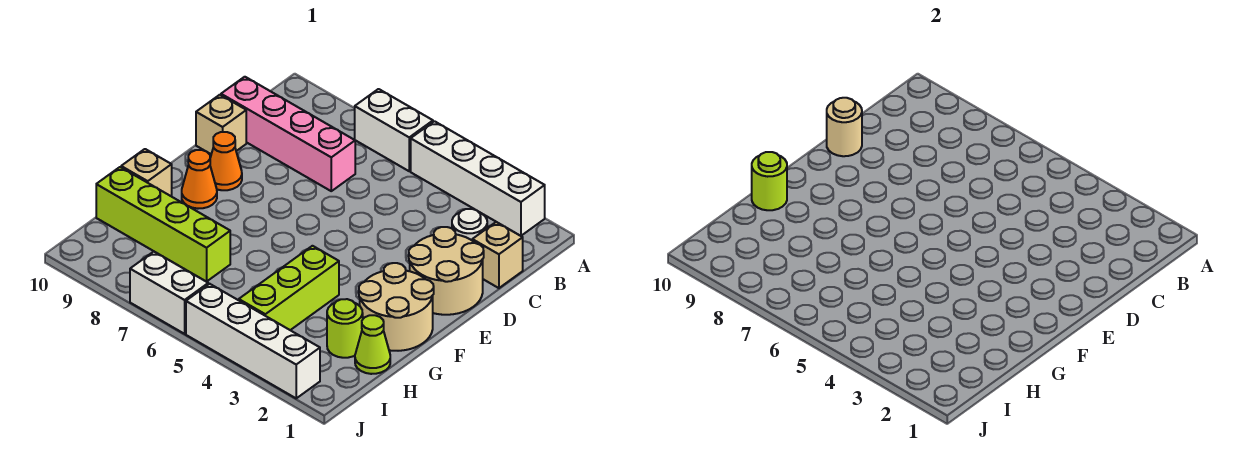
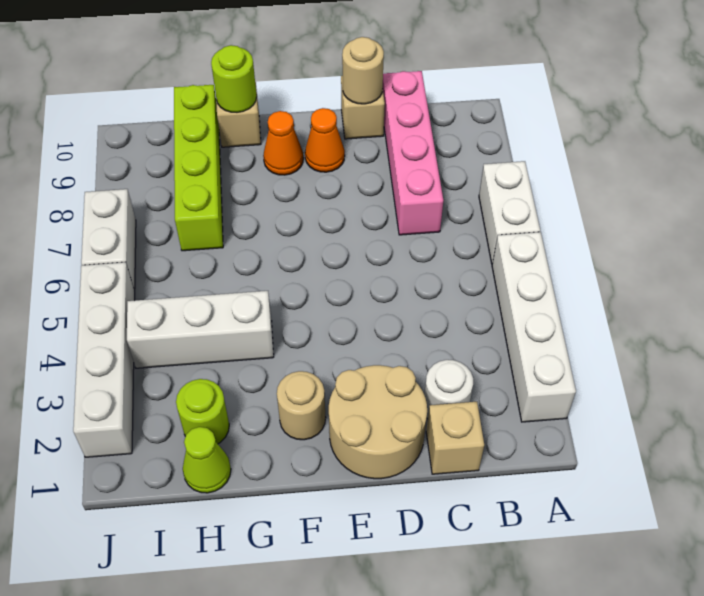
tan 2x2 round brick [359,263,434,351] -> tan 1x1 round brick [277,371,326,440]
lime 1x3 brick [239,246,339,330] -> white 1x3 brick [127,291,274,368]

